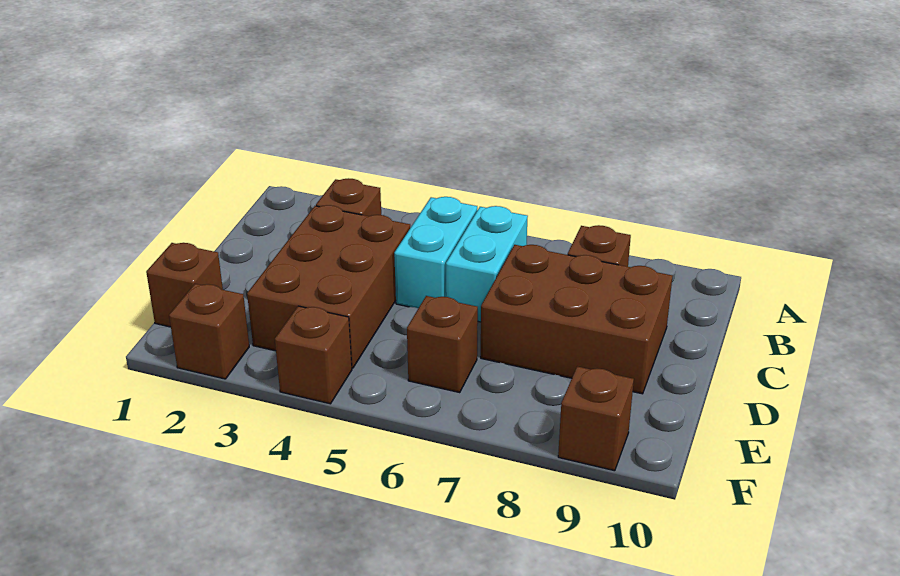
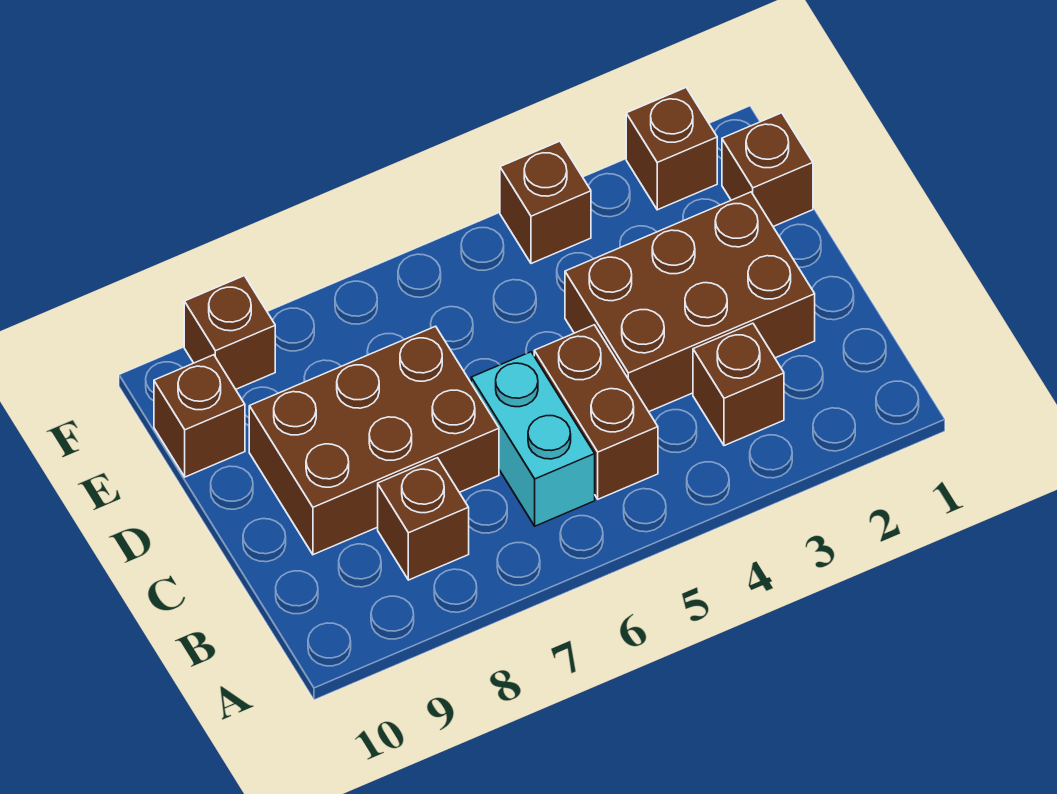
cyan 1x2 brick [394,197,477,308] -> brown 1x2 brick [534,325,658,499]
brown 2x3 brick [247,205,410,368] -> brown 2x3 brick turned to [565,192,815,412]
brown 1x1 brick [407,296,478,392] -> brown 1x1 brick moved to [154,355,245,477]

